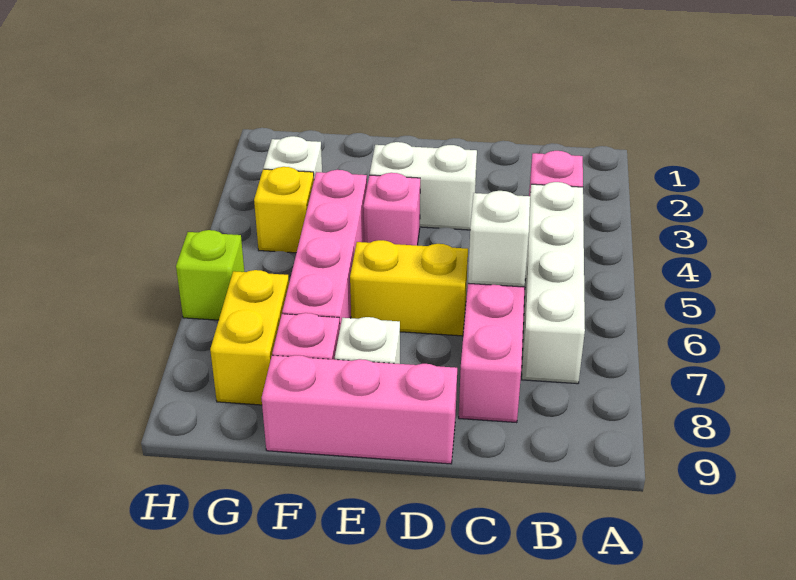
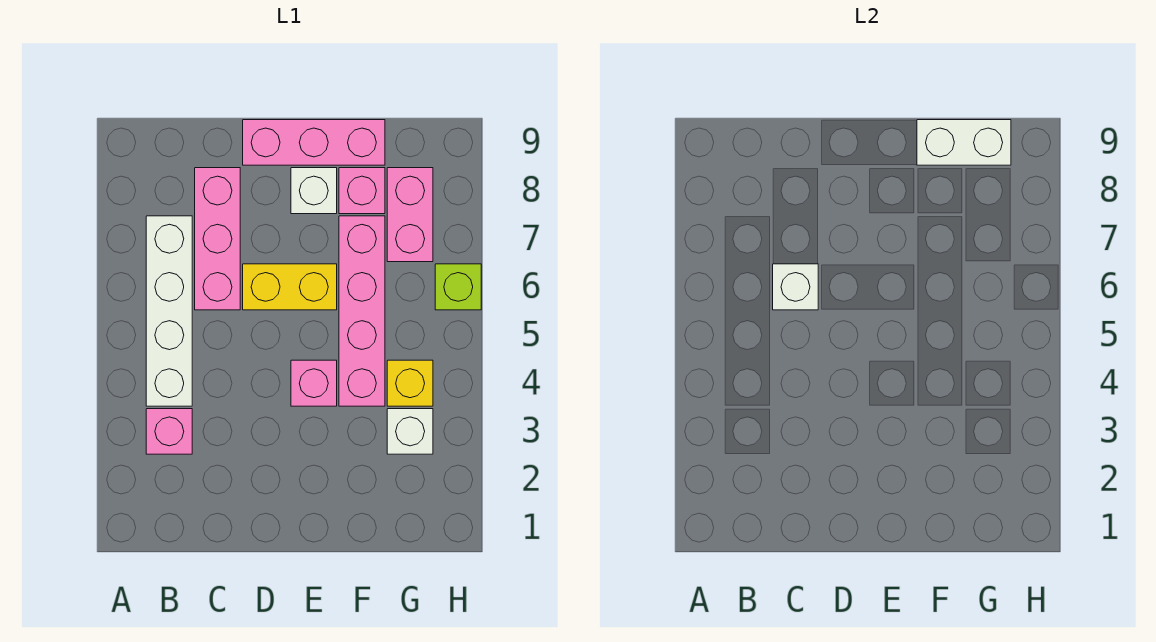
white 1x2 brick [370,142,477,230] -> white 1x2 brick moved to [917,120,1011,165]
yellow 1x2 brick [210,270,289,405] -> pink 1x2 brick [387,168,433,262]

